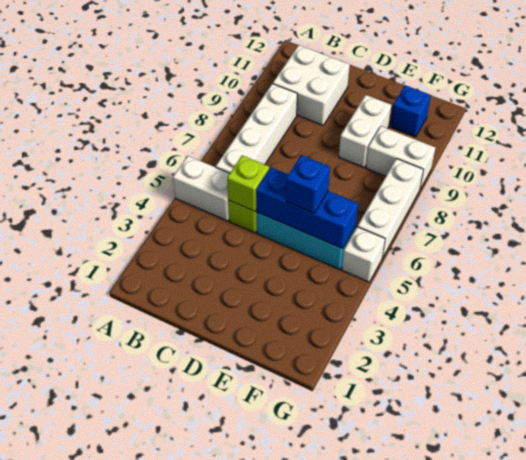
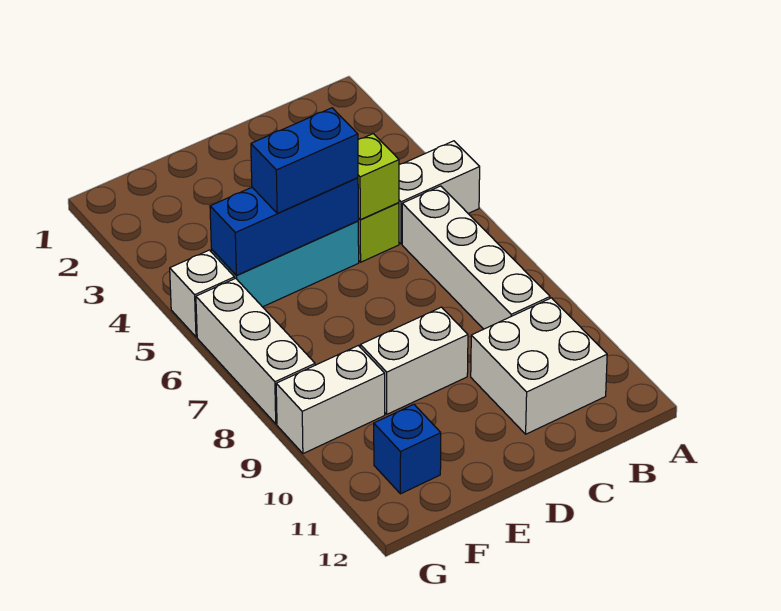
blue 1x1 brick [286,155,330,213] -> blue 1x2 brick [251,108,358,213]
white 1x2 brick [339,95,391,167] -> white 1x2 brick turned to [360,307,468,414]

